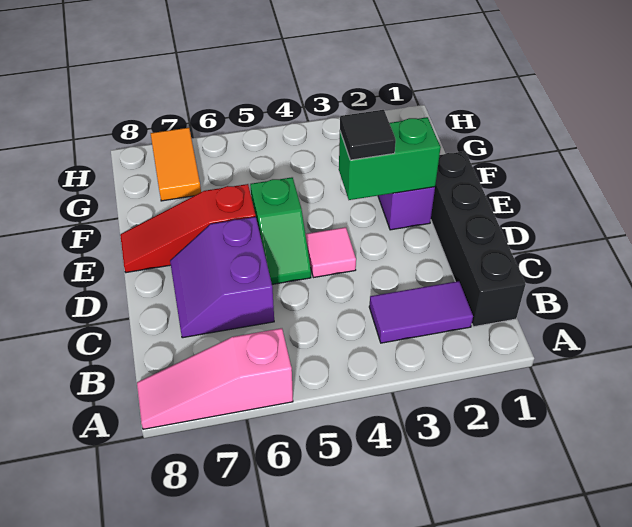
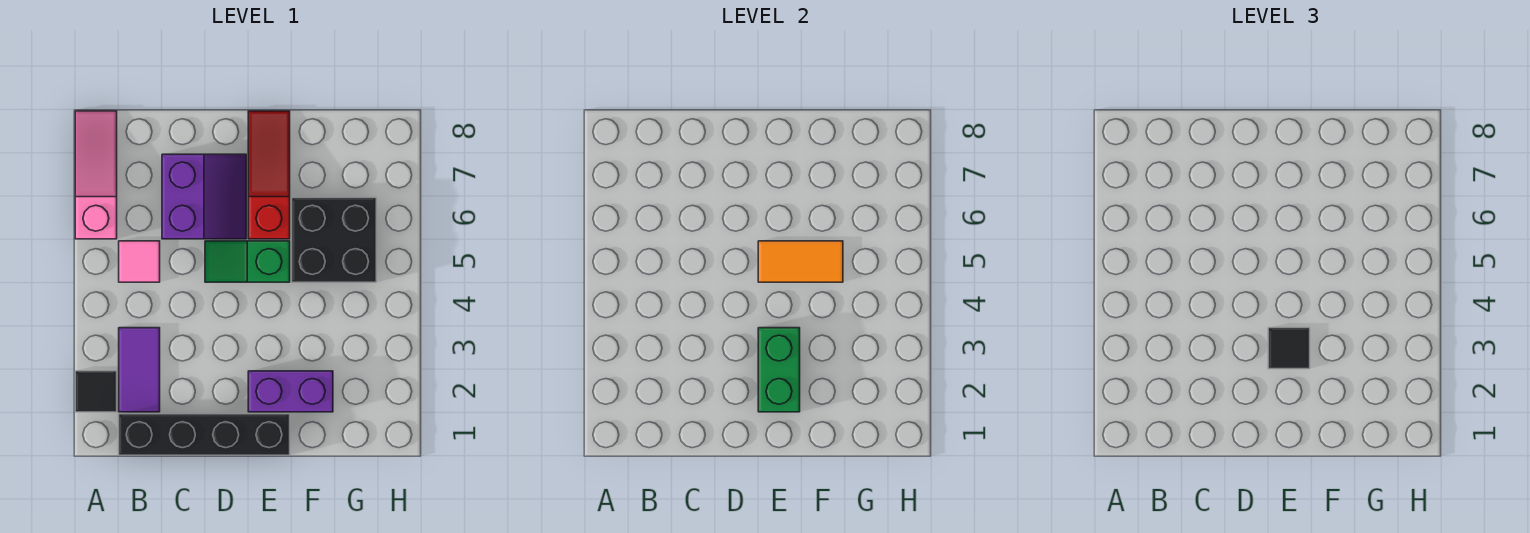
none -> black 1x1 tile [75,371,117,412]
purple 2x2 slope [170,217,274,338] -> purple 2x2 slope turned to [162,154,246,239]
pink 1x1 tile [305,227,356,278] -> pink 1x1 tile moved to [119,241,160,282]
none -> black 2x2 brick [292,198,376,282]
orange 1x2 tile [151,128,201,201] -> orange 1x2 tile moved to [758,241,843,282]

